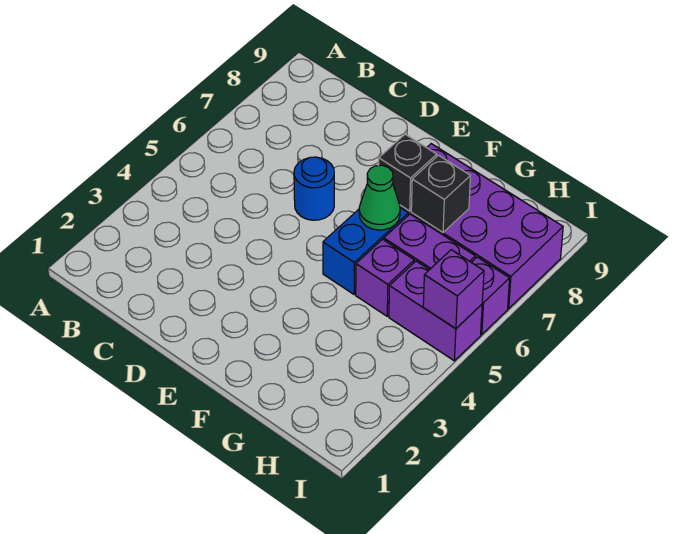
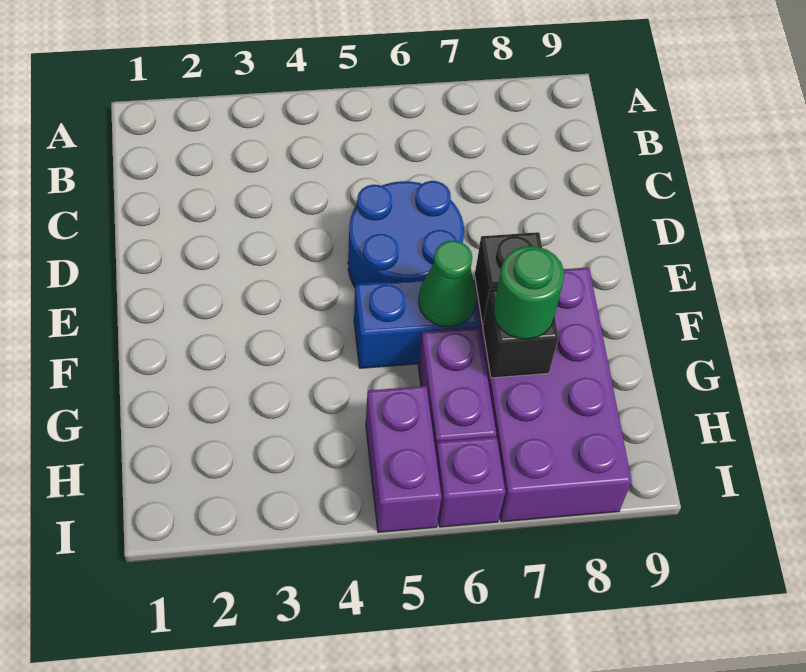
blue 1x1 round brick [294,157,334,220] -> blue 2x2 round brick [348,181,464,287]
purple 1x1 brick [356,239,414,316] -> none
none -> green 1x1 round brick [494,246,564,339]
purple 1x1 brick [423,250,484,329] -> none

